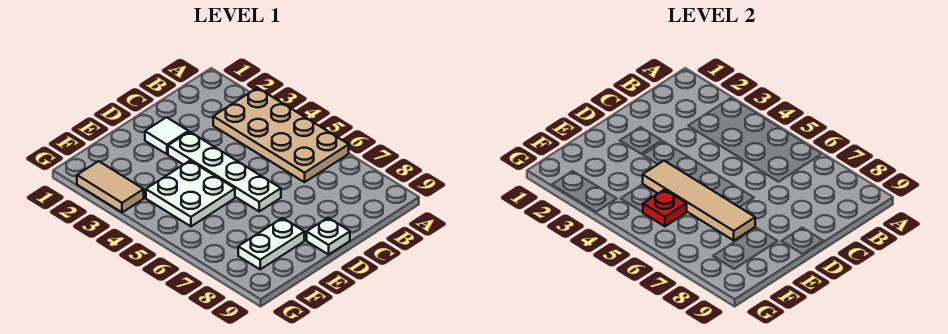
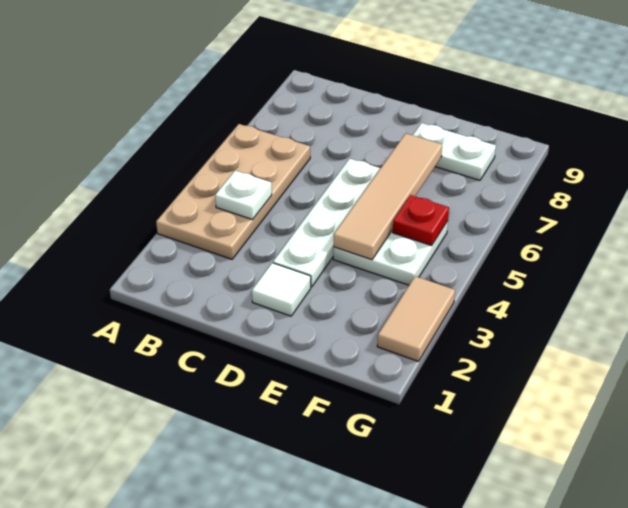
white 1x1 plate [307,218,350,255] -> white 1x1 plate moved to [215,171,272,220]

